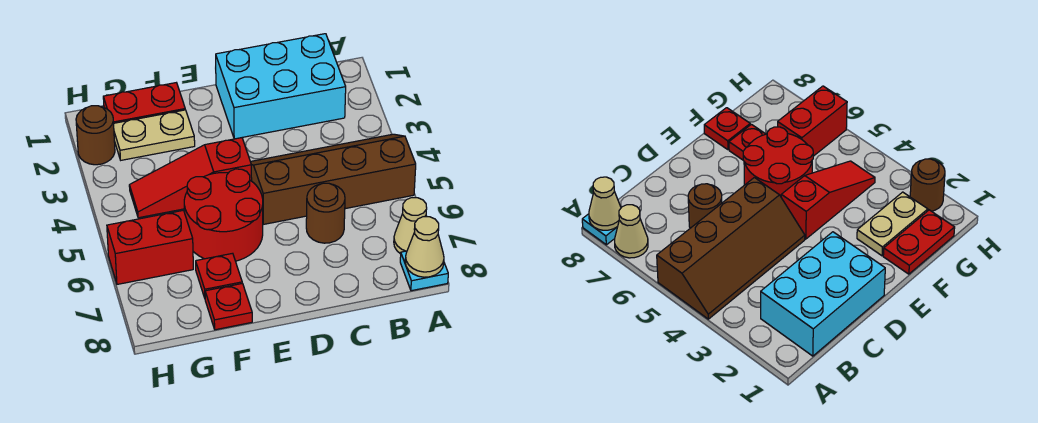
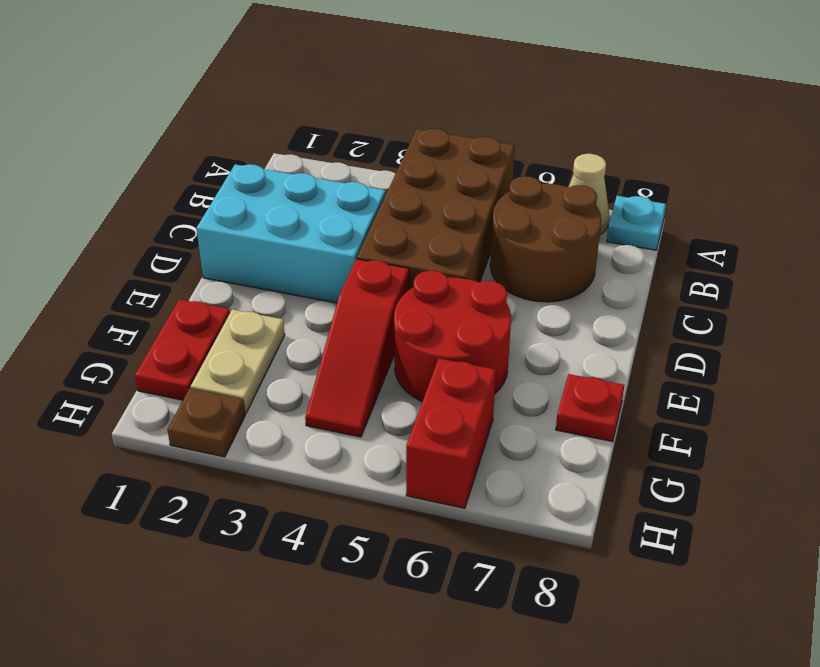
brown 2x4 slope [251,134,416,224] -> brown 2x4 brick [357,129,515,290]
tan 1x1 cone [405,217,444,277] -> none
cyan 2x3 brick [216,34,346,139] -> cyan 2x3 brick turned to [196,164,386,303]
brown 1x1 round brick [306,183,345,243] -> brown 2x2 round brick [490,176,601,302]
red 1x1 plate [196,253,242,298] -> none
brown 1x1 round brick [76,106,115,165] -> brown 1x1 plate [167,388,245,457]

